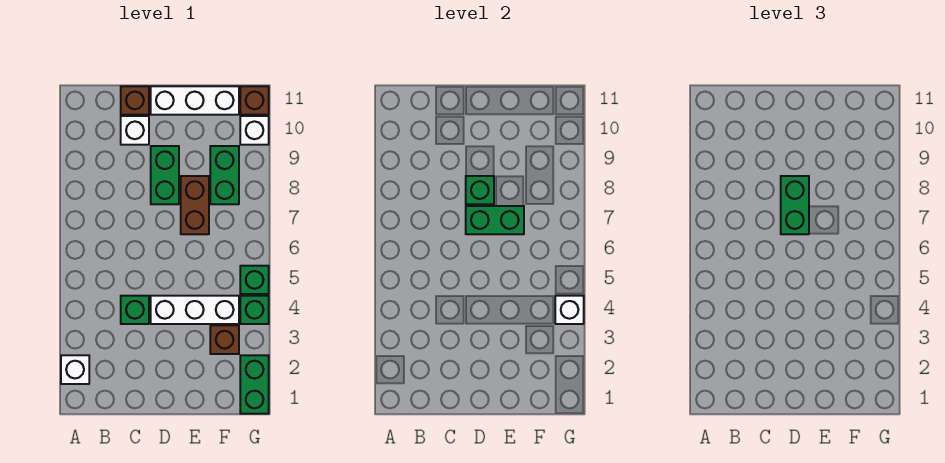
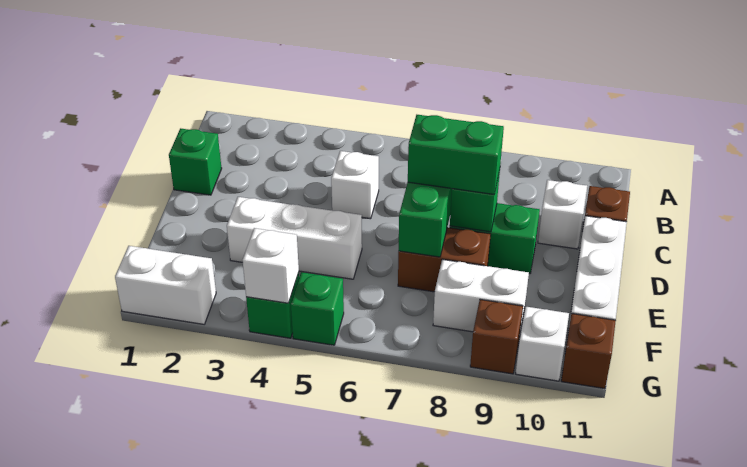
white 1x1 brick [61,355,89,384] -> white 1x1 brick moved to [331,151,379,219]
green 1x1 brick [121,296,149,324] -> green 1x1 brick moved to [169,128,222,195]
white 1x3 brick [151,296,239,324] -> white 1x3 brick turned to [227,197,362,279]
brown 1x1 brick [210,325,239,354] -> brown 1x1 brick moved to [470,300,523,374]
green 1x2 brick [210,146,239,204] -> white 1x2 brick [433,259,529,332]
green 1x2 brick [240,355,269,414] -> white 1x2 brick [115,246,216,324]

